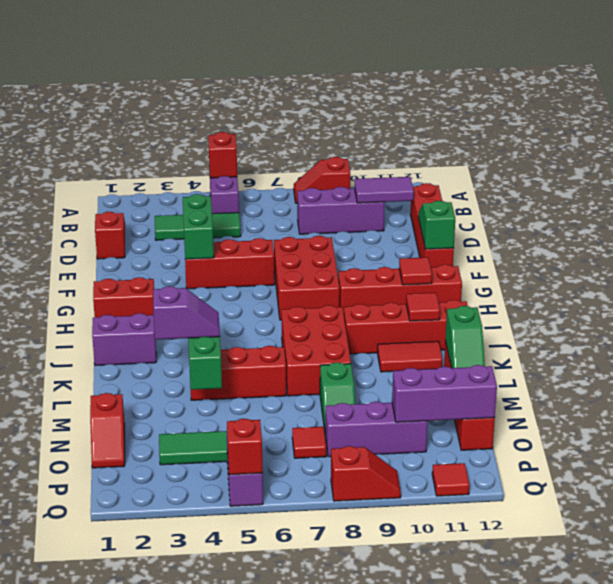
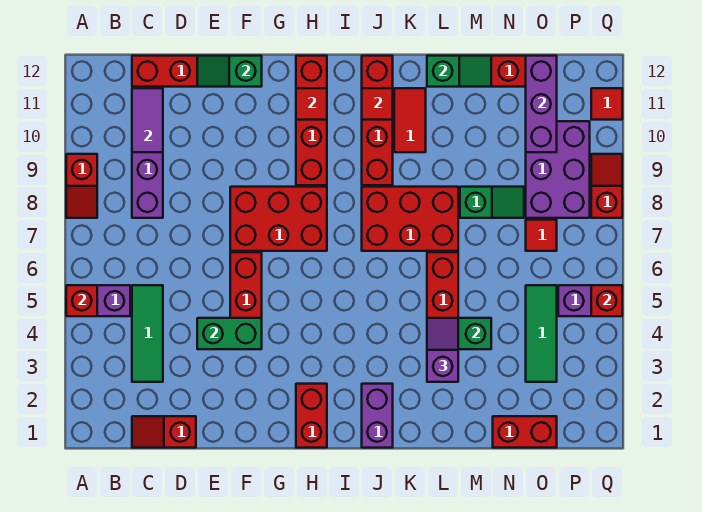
red 1x2 slope [90,393,125,468] -> red 1x2 brick [493,416,557,448]
purple 1x3 brick [325,402,428,457] -> purple 2x3 brick [526,121,590,218]

